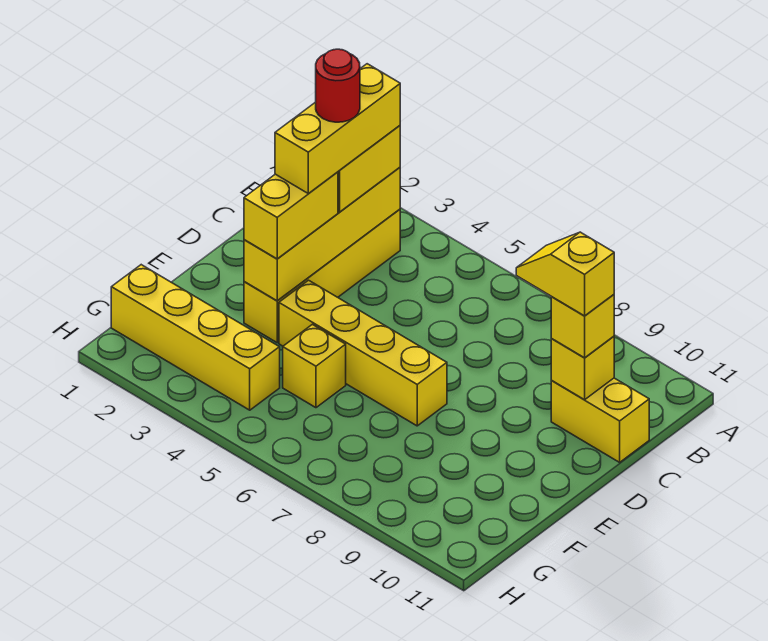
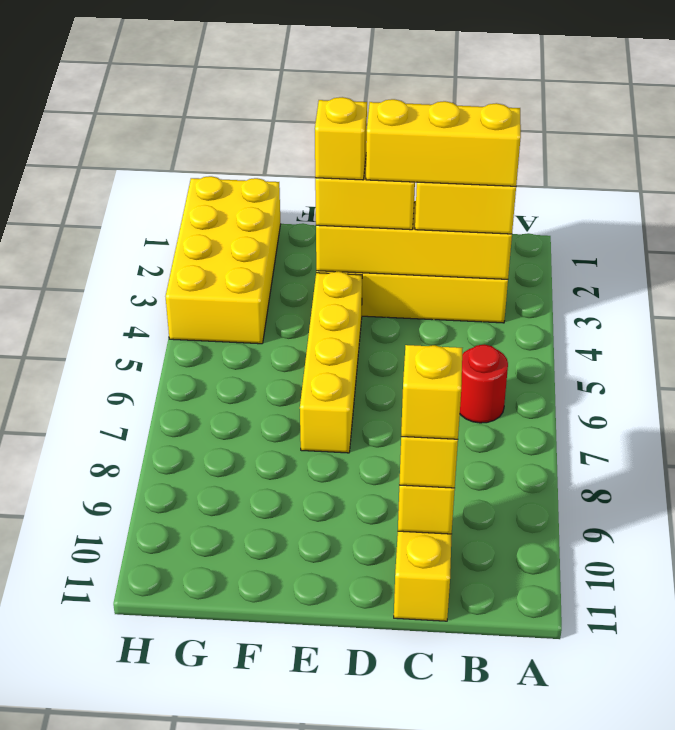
red 1x1 round brick [316,49,360,122] -> red 1x1 round brick moved to [460,344,508,423]
yellow 1x1 brick [283,324,346,408] -> yellow 1x1 brick moved to [315,97,367,180]
yellow 1x4 brick [111,265,280,410] -> yellow 2x4 brick [166,176,281,344]

